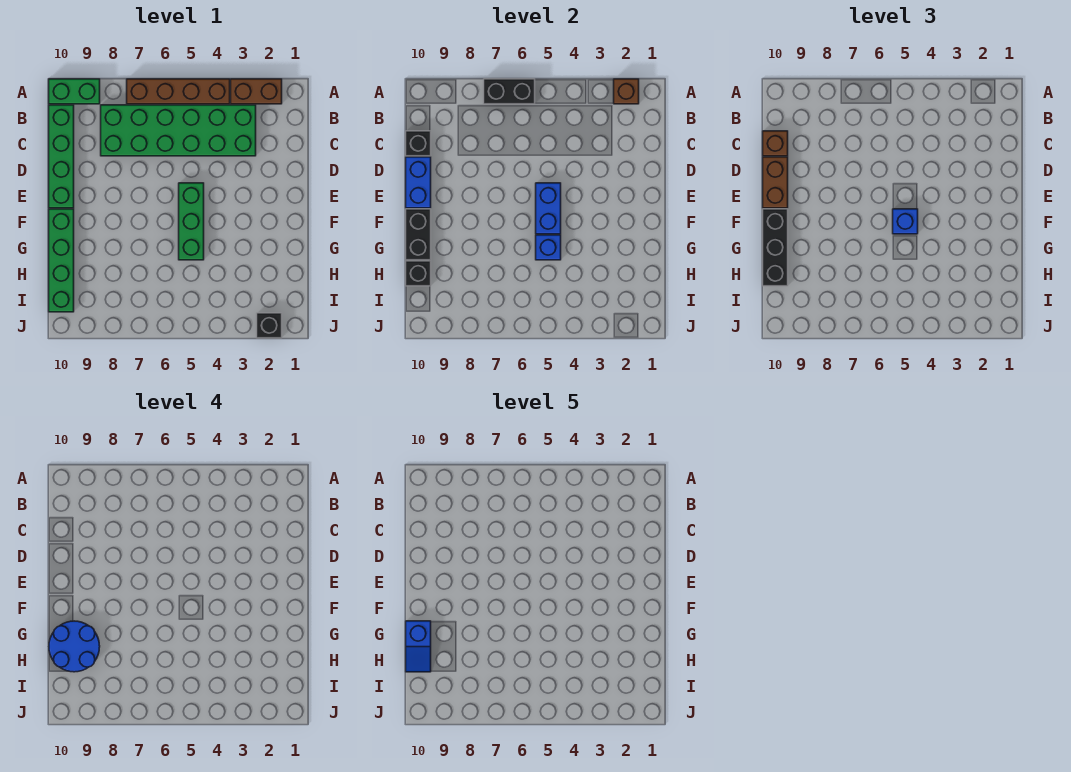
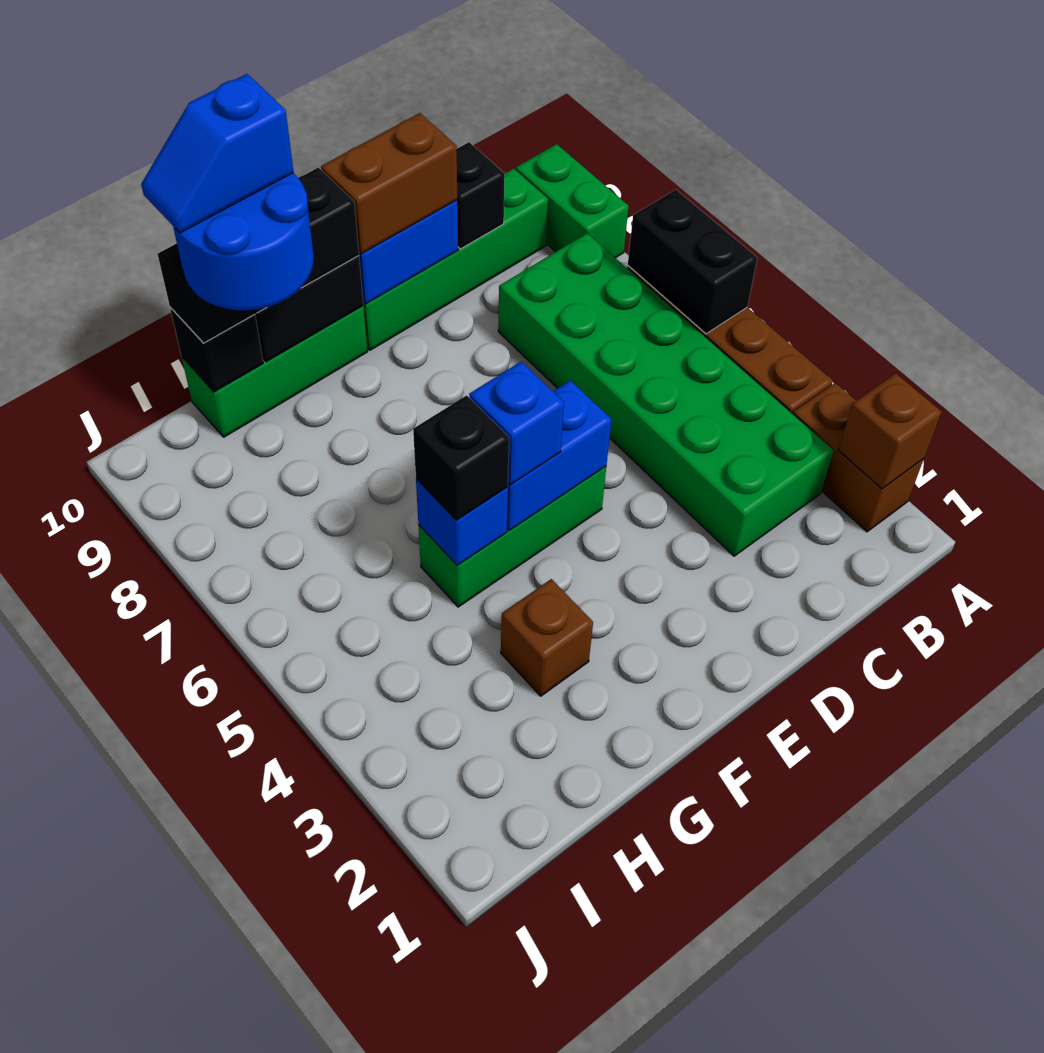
brown 1x1 brick [763,131,788,156] -> brown 1x1 brick moved to [501,579,593,696]
green 1x4 brick [49,209,74,312] -> green 1x3 brick [182,306,368,437]
black 1x1 brick [257,313,282,338] -> black 1x1 brick moved to [413,395,509,520]

